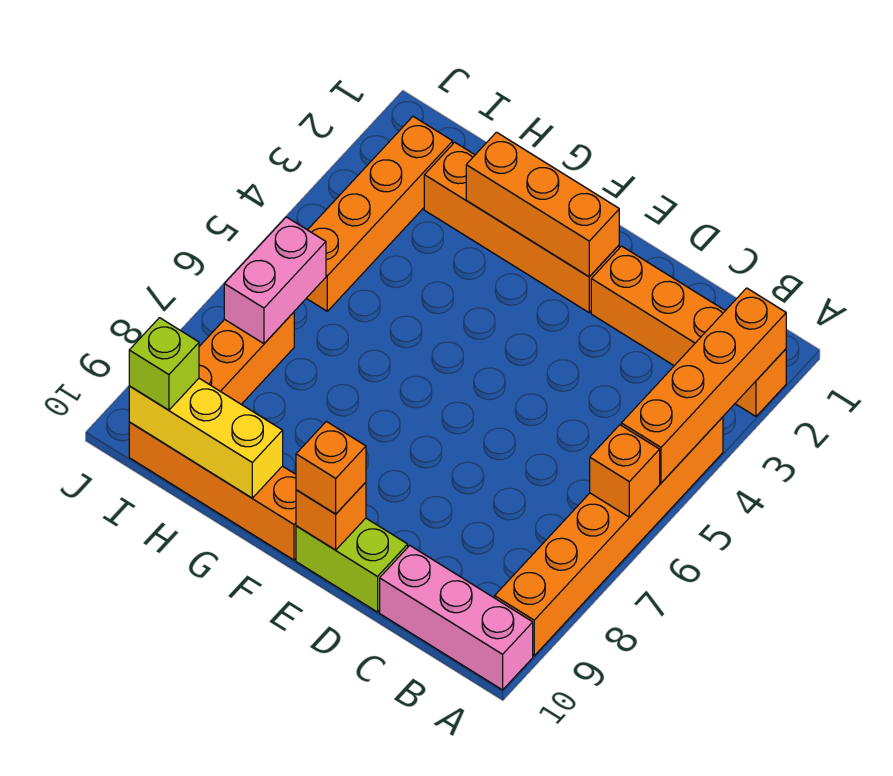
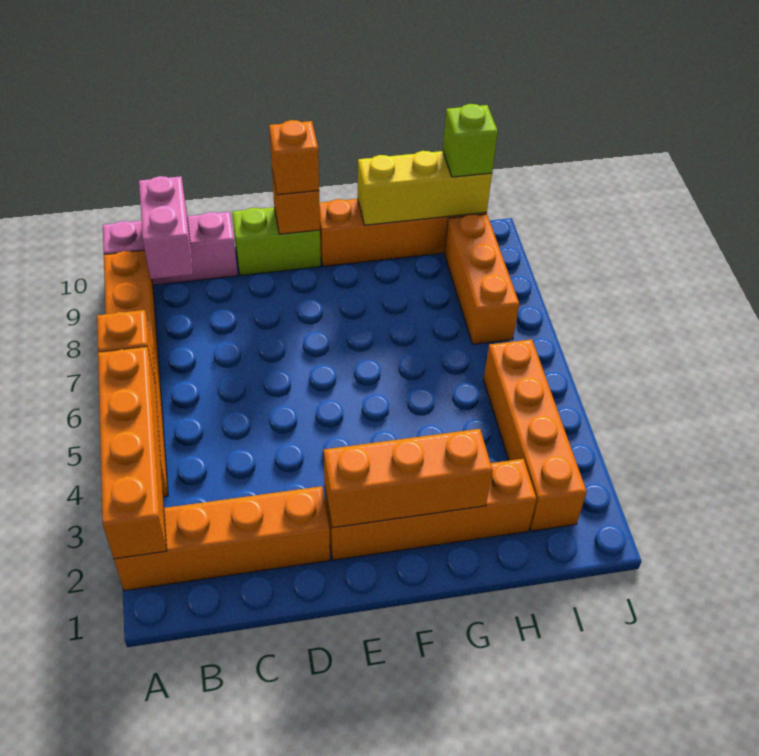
pink 1x2 brick [224,217,326,344] -> pink 1x2 brick moved to [139,176,193,279]

